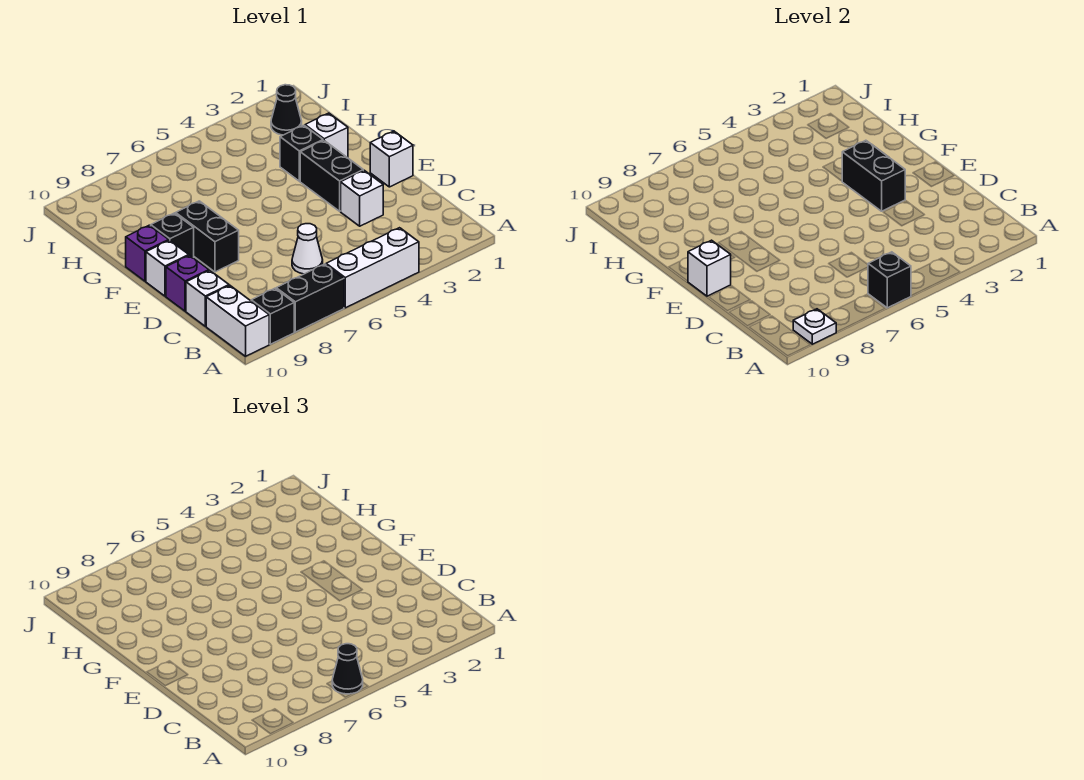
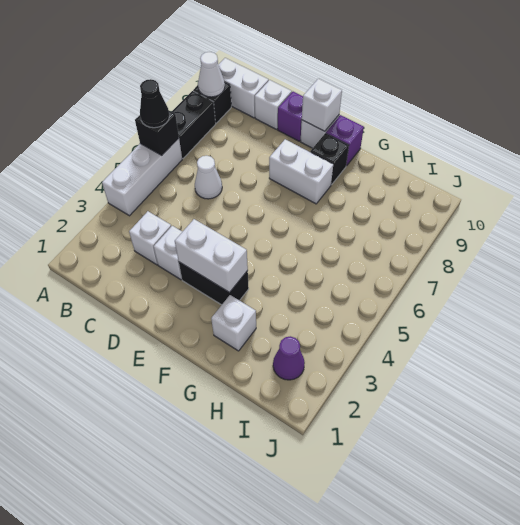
white 1x1 plate [793,309,836,344] -> white 1x1 cone [198,52,225,97]
white 1x1 brick [370,131,413,187] -> white 1x1 brick moved to [129,211,171,265]
black 1x2 brick [842,140,905,211] -> white 1x2 brick [175,219,248,293]
black 1x2 brick [176,201,239,272] -> white 1x2 brick [269,139,333,204]
black 1x1 brick [280,125,323,181] -> none
black 1x1 cone [271,85,302,135] -> purple 1x1 cone [273,336,305,380]

